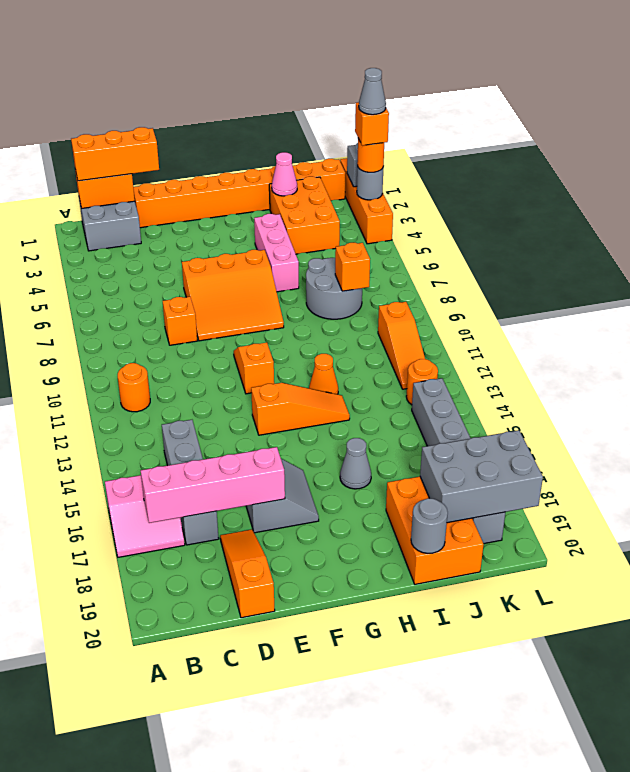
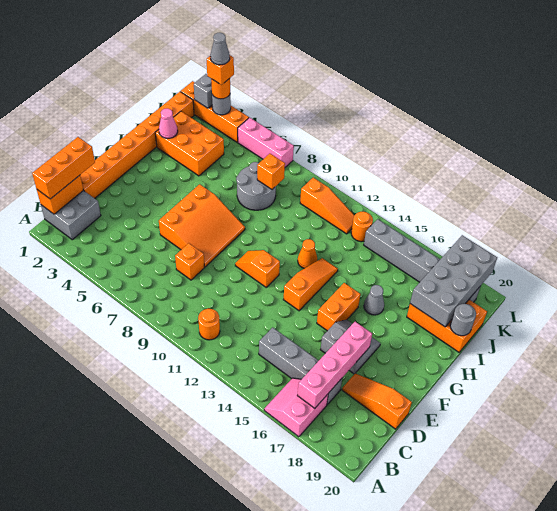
pink 2x2 slope [105,475,185,557] -> pink 2x2 slope turned to [264,378,328,437]
none -> orange 1x2 brick [317,283,360,331]
pink 1x3 brick [254,214,299,292] -> pink 1x3 brick moved to [238,118,294,167]
grey 2x3 brick [420,430,543,523] -> grey 2x4 brick [410,235,497,327]

